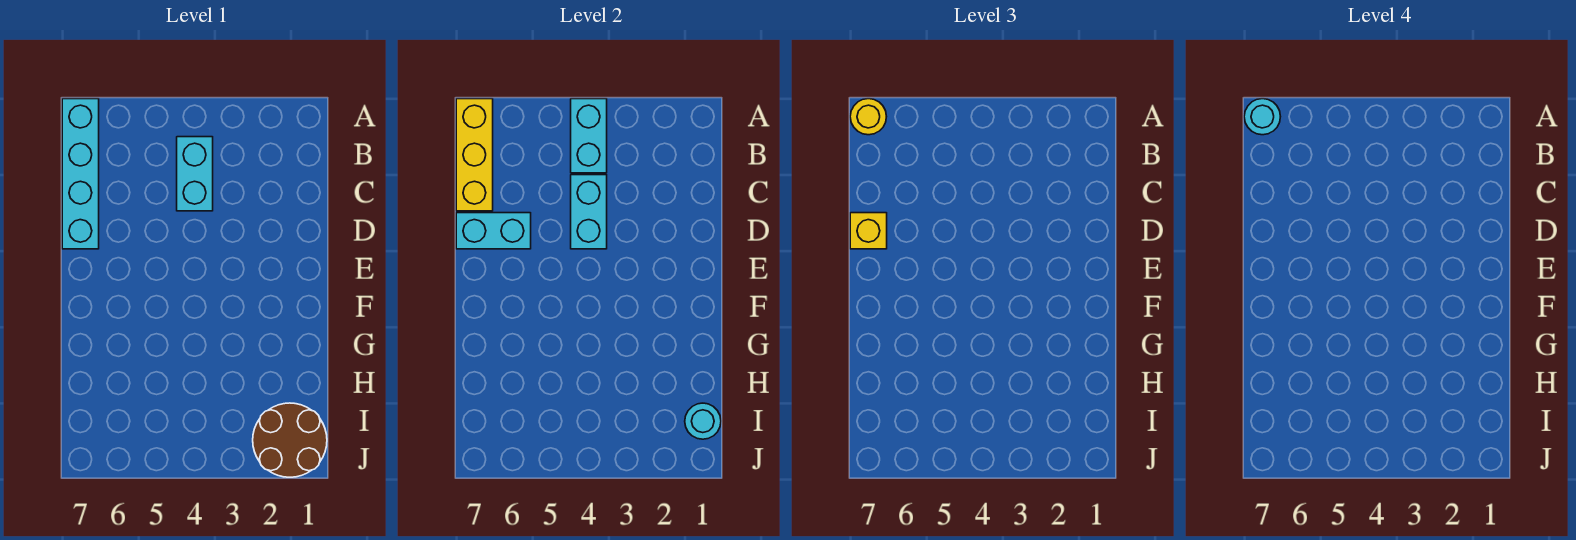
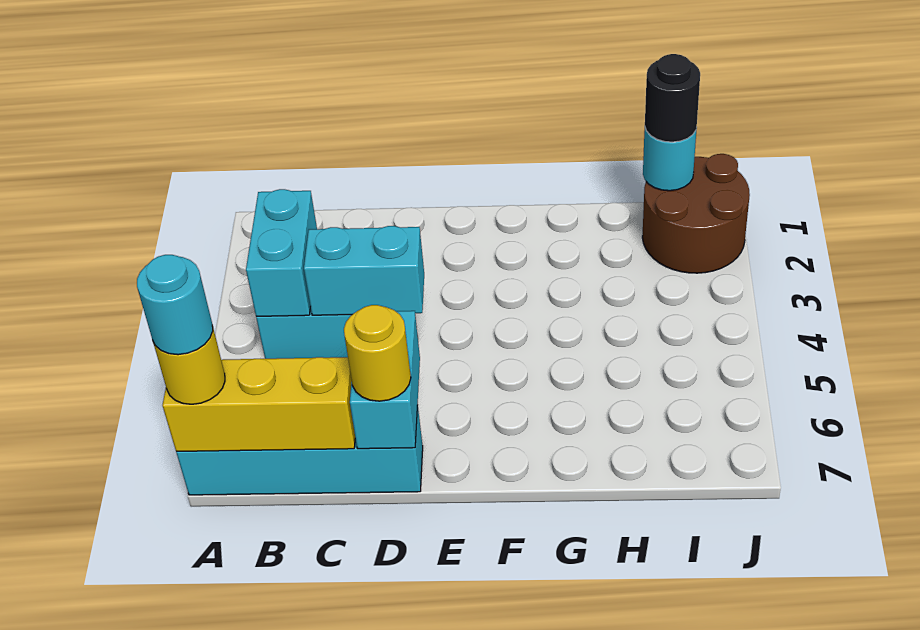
cyan 1x2 brick [571,99,607,173] -> cyan 1x2 brick turned to [246,189,317,316]
yellow 1x1 brick [850,213,887,249] -> yellow 1x1 round brick [344,305,411,401]
none -> black 1x1 round brick [645,54,700,142]

